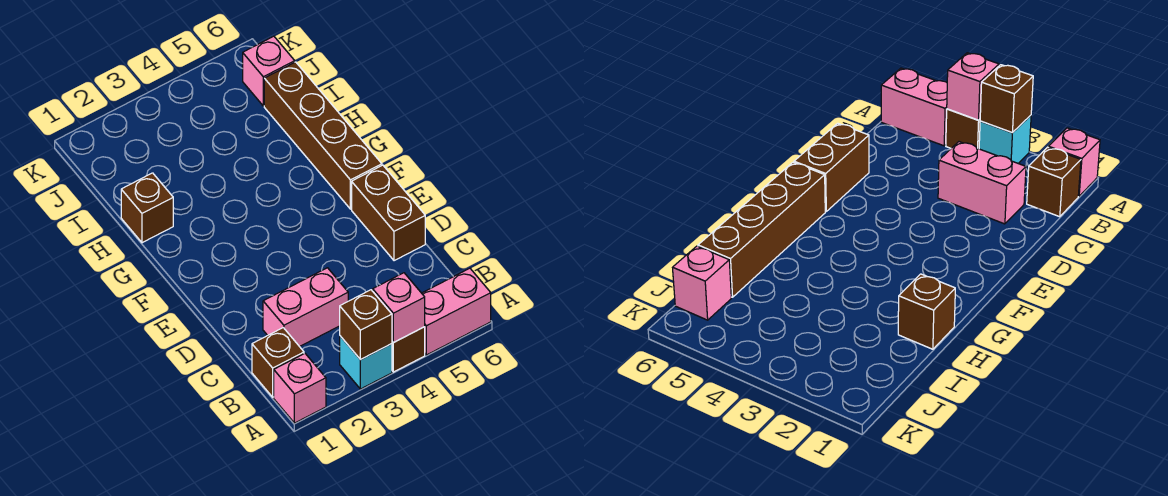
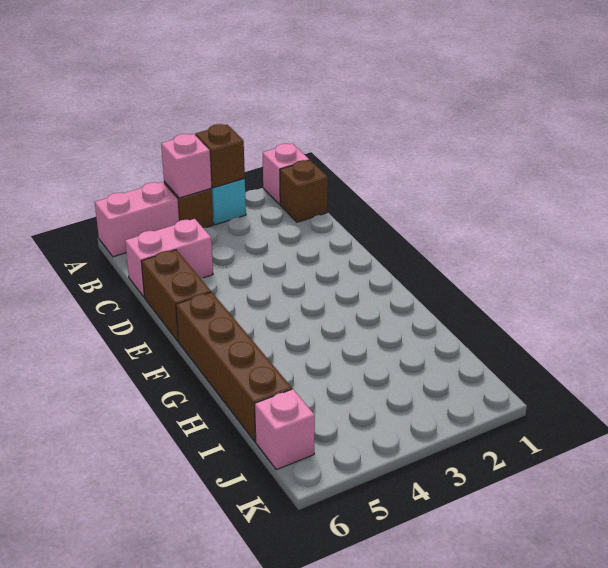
pink 1x2 brick [263,268,348,347] -> pink 1x2 brick moved to [125,219,213,297]
brown 1x1 brick [121,173,173,243] -> none

